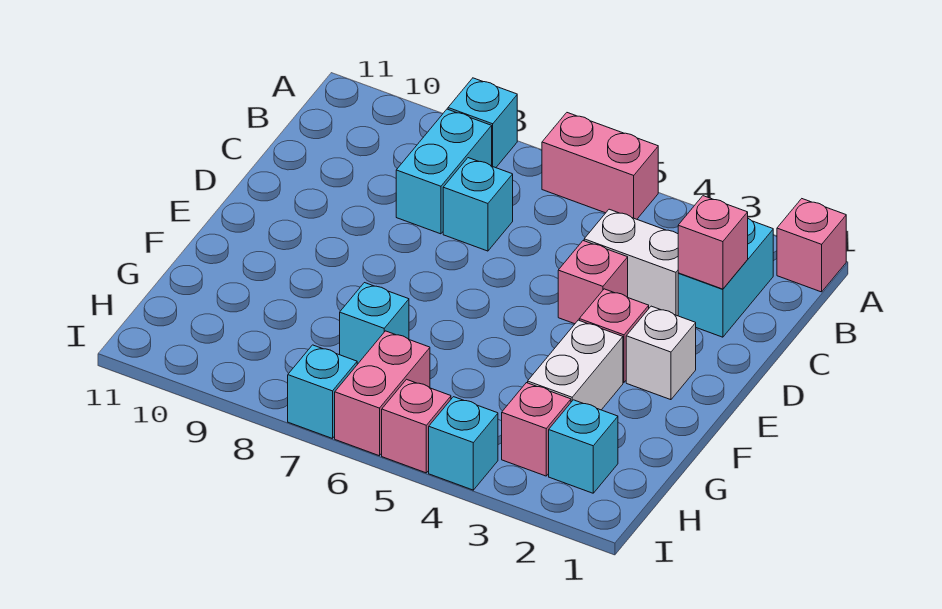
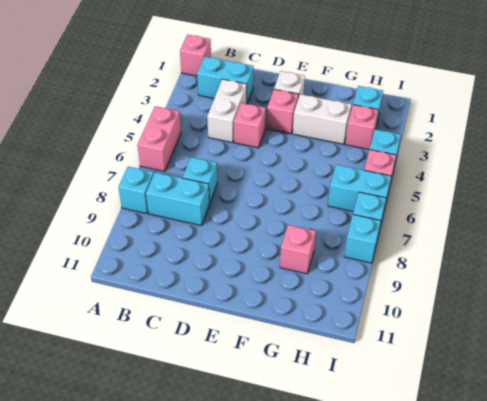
pink 1x1 brick [678,196,748,289] -> pink 1x1 brick moved to [280,225,316,274]
cyan 1x1 brick [340,283,409,364] -> cyan 1x1 brick moved to [344,214,381,263]
pink 1x2 brick [335,331,430,456] -> cyan 1x2 brick [328,165,391,213]

